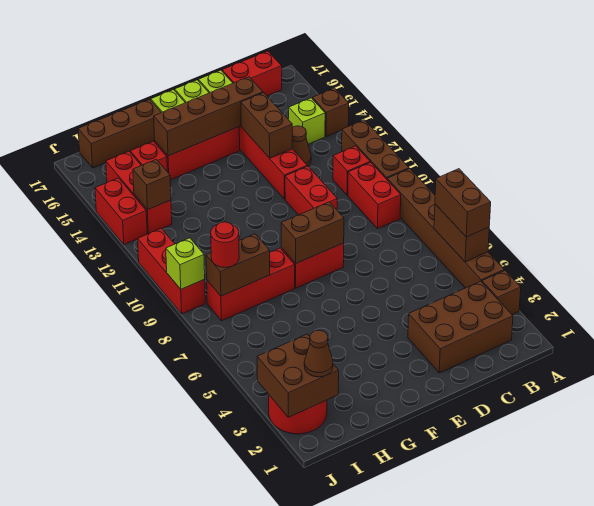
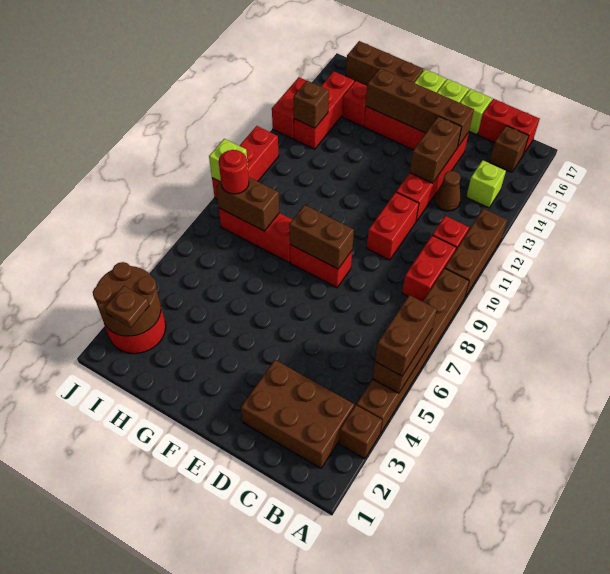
brown 1x1 brick [312,88,349,136] -> brown 1x1 brick moved to [490,126,529,172]
brown 2x2 brick [257,334,339,417] -> brown 2x2 round brick [93,262,161,336]
brown 1x1 cone [304,330,333,377] -> brown 1x1 plate [105,286,149,327]

